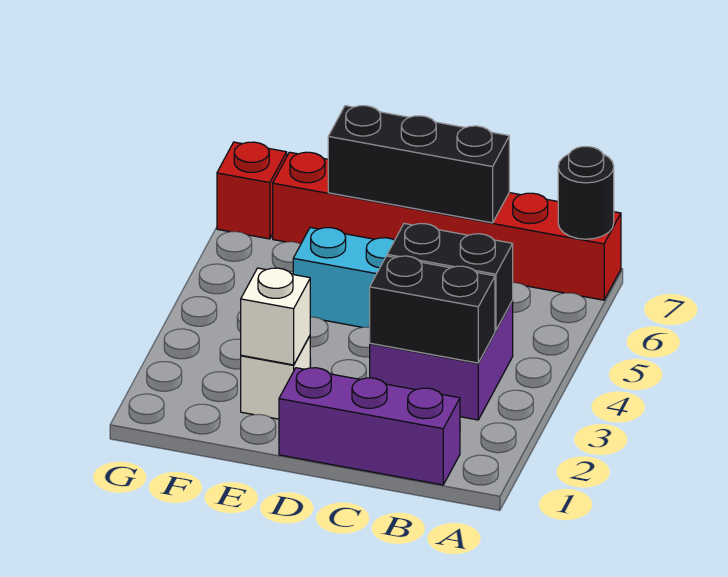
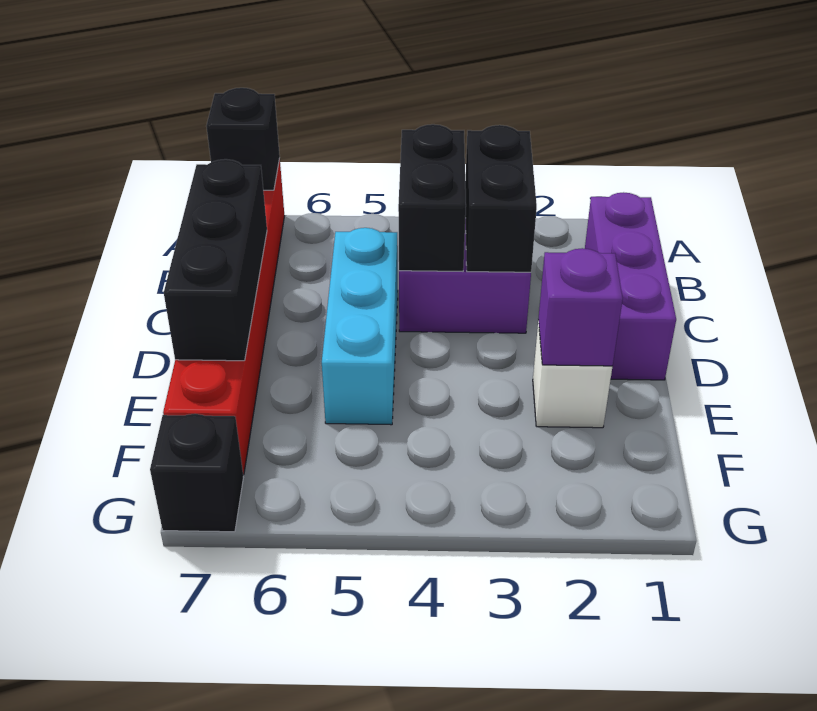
black 1x1 round brick [558,147,614,239] -> black 1x1 brick [206,88,280,190]
white 1x1 brick [241,268,310,365] -> purple 1x1 brick [538,248,623,366]
red 1x1 brick [217,142,287,239] -> black 1x1 brick [150,414,243,532]

